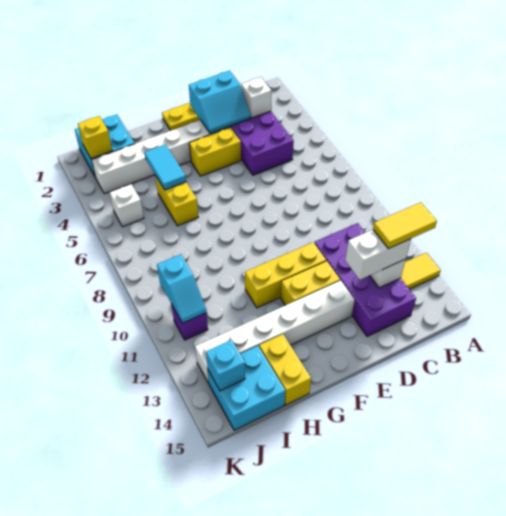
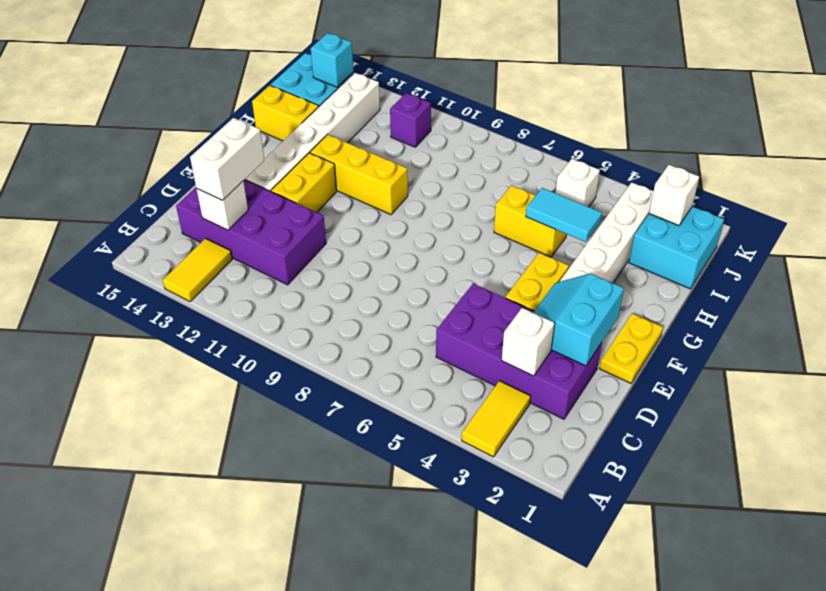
yellow 1x2 tile [373,202,437,249] -> yellow 1x2 tile moved to [462,381,531,457]
yellow 1x3 brick [245,242,326,308] -> yellow 1x3 brick turned to [310,134,408,214]
yellow 1x1 brick [78,116,112,159] -> white 1x1 brick [649,165,699,226]
cyan 1x2 slope [157,254,206,323] -> none

